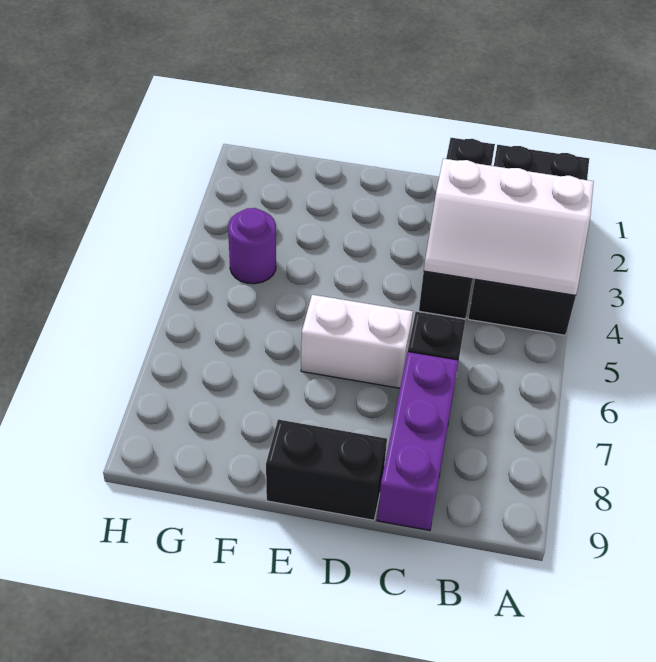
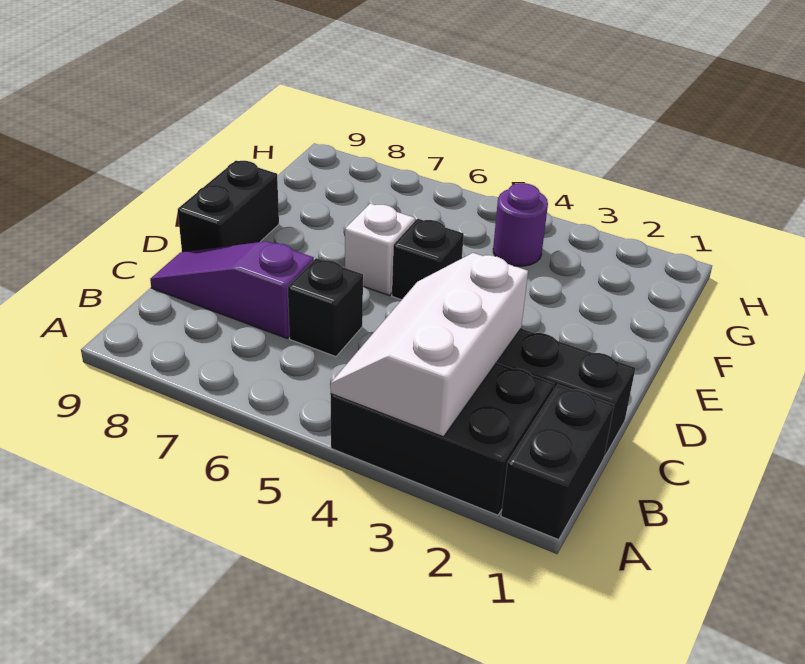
purple 1x3 brick [377,352,459,530] -> purple 1x3 slope [150,241,314,338]
white 1x2 brick [301,295,413,388] -> white 1x1 brick [345,203,415,296]
none -> black 1x1 brick [392,219,464,300]

